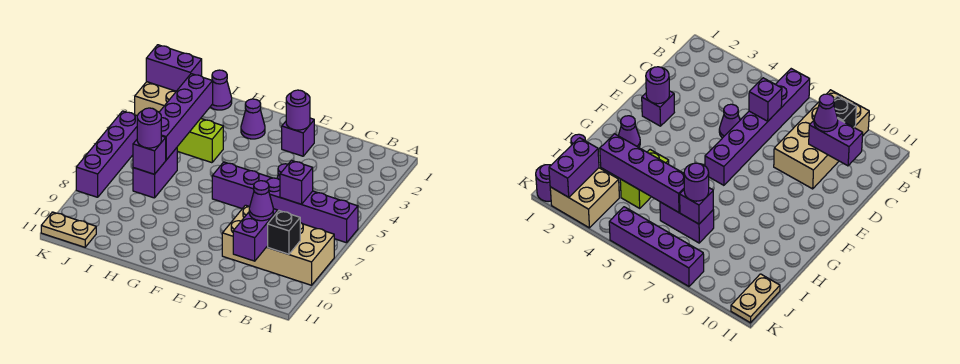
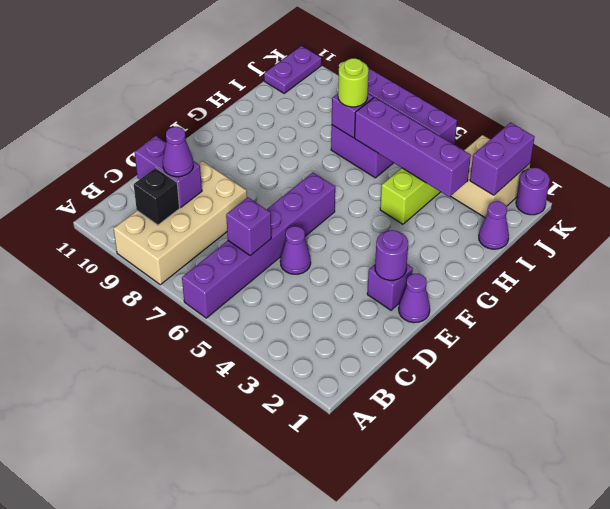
purple 1x1 cone [241,99,265,139] -> purple 1x1 cone moved to [399,274,430,323]
purple 1x1 round brick [137,108,161,148] -> lime 1x1 round brick [338,58,369,107]
tan 1x2 plate [41,212,96,247] -> purple 1x2 plate [264,46,322,93]

